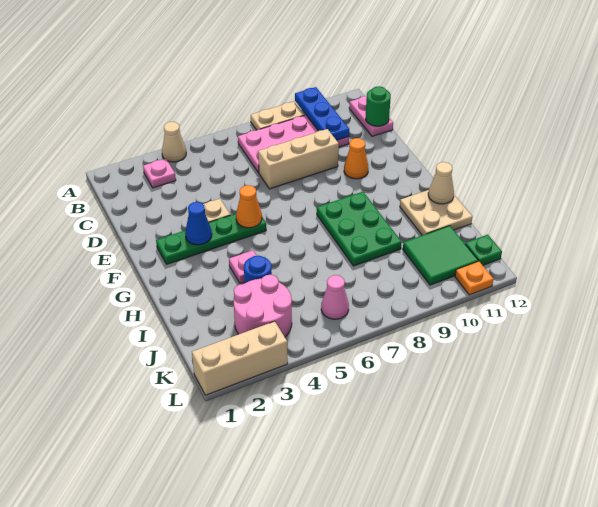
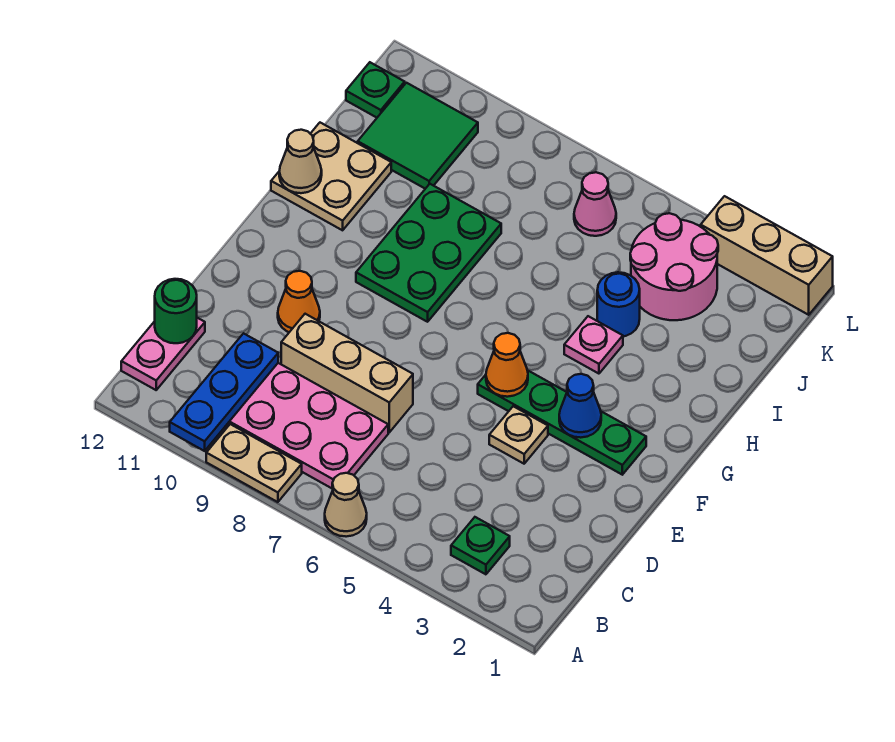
tan 1x1 cone [162,122,186,162] -> tan 1x1 cone moved to [325,473,367,537]
pink 1x1 plate [143,159,176,188] -> green 1x1 plate [451,517,510,574]
orange 1x1 plate [455,261,493,295] -> none

